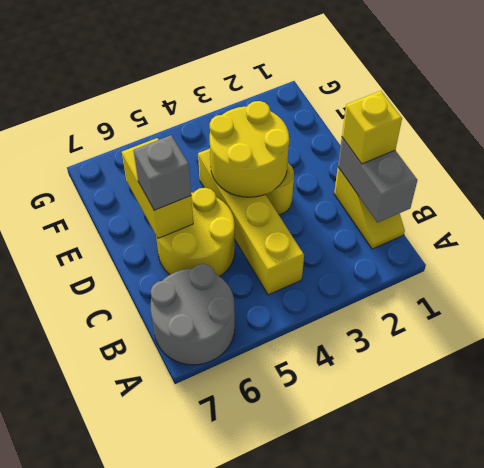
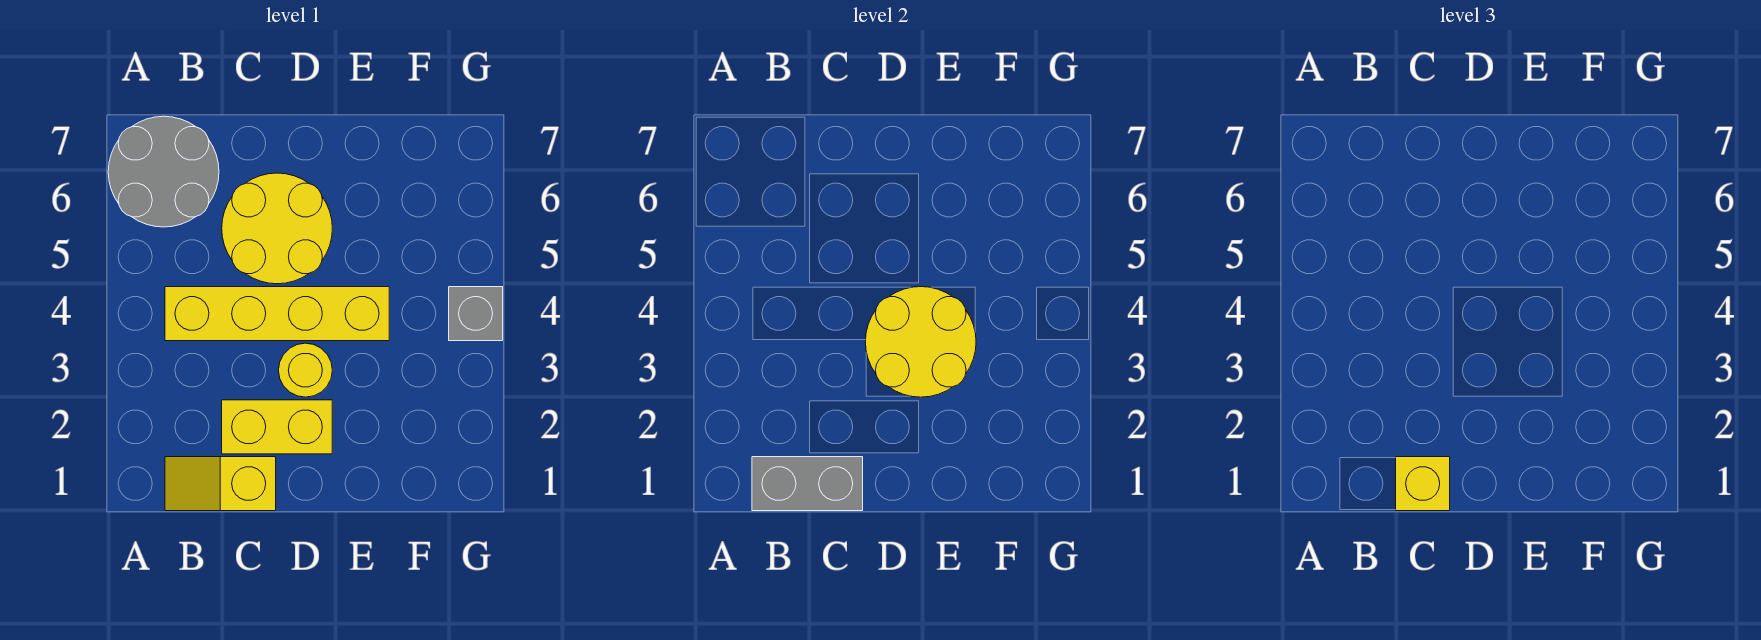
yellow 1x2 brick [122,138,193,238] -> yellow 1x2 brick moved to [222,400,332,454]
grey 1x1 brick [133,135,191,210] -> grey 1x1 brick moved to [449,287,503,341]

